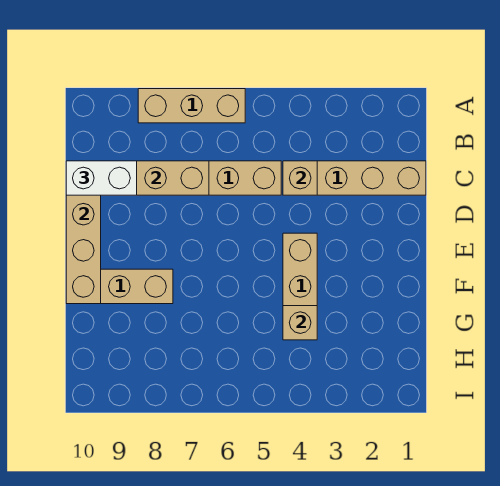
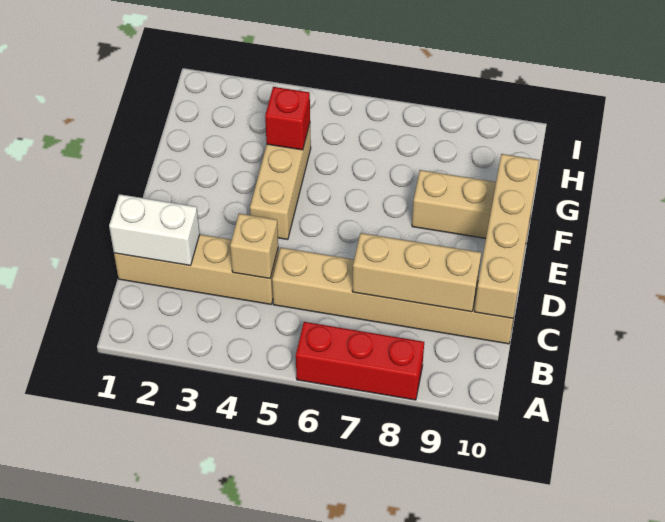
tan 1x3 brick [138,89,245,123] -> red 1x3 brick [296,322,424,400]
white 1x2 brick [66,161,137,195] -> white 1x2 brick moved to [109,194,200,266]
tan 1x1 brick [283,306,317,340] -> red 1x1 brick [265,87,310,150]

